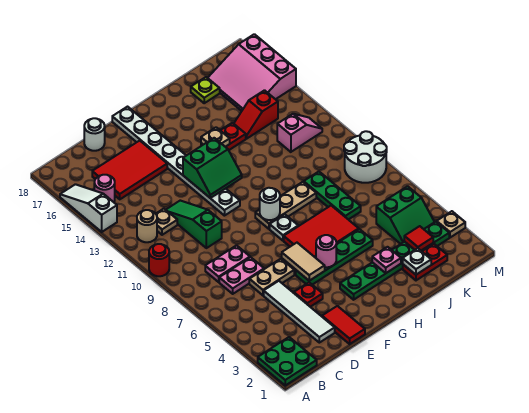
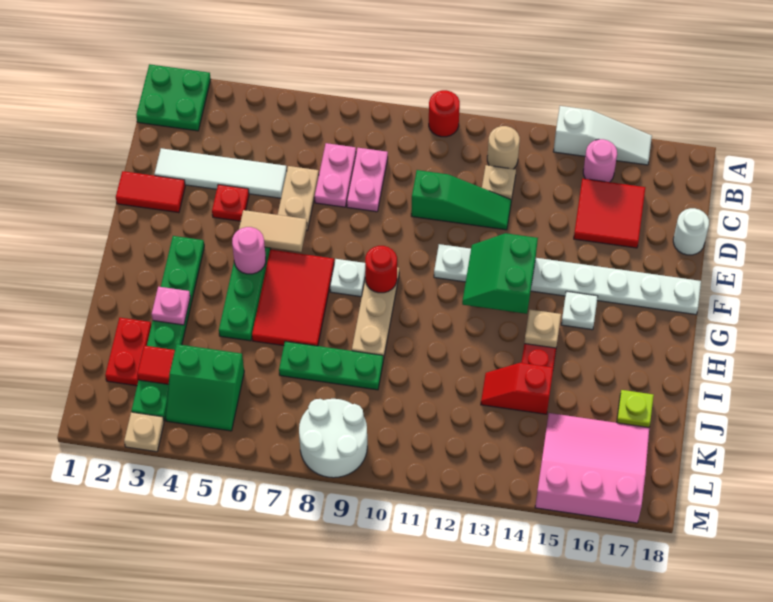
red 2x3 tile [92,141,167,199] -> red 2x2 tile [574,179,645,248]
white 1x1 round brick [260,188,280,220] -> red 1x1 round brick [365,246,397,293]
white 1x1 plate [403,248,431,275] -> white 1x1 plate moved to [561,291,598,330]
red 1x2 slope [234,90,278,139] -> red 1x2 slope turned to [481,363,553,414]
green 2x2 slope [376,186,434,244] -> green 2x2 slope turned to [166,344,244,431]
pink 1x2 slope [277,114,322,152] -> none

